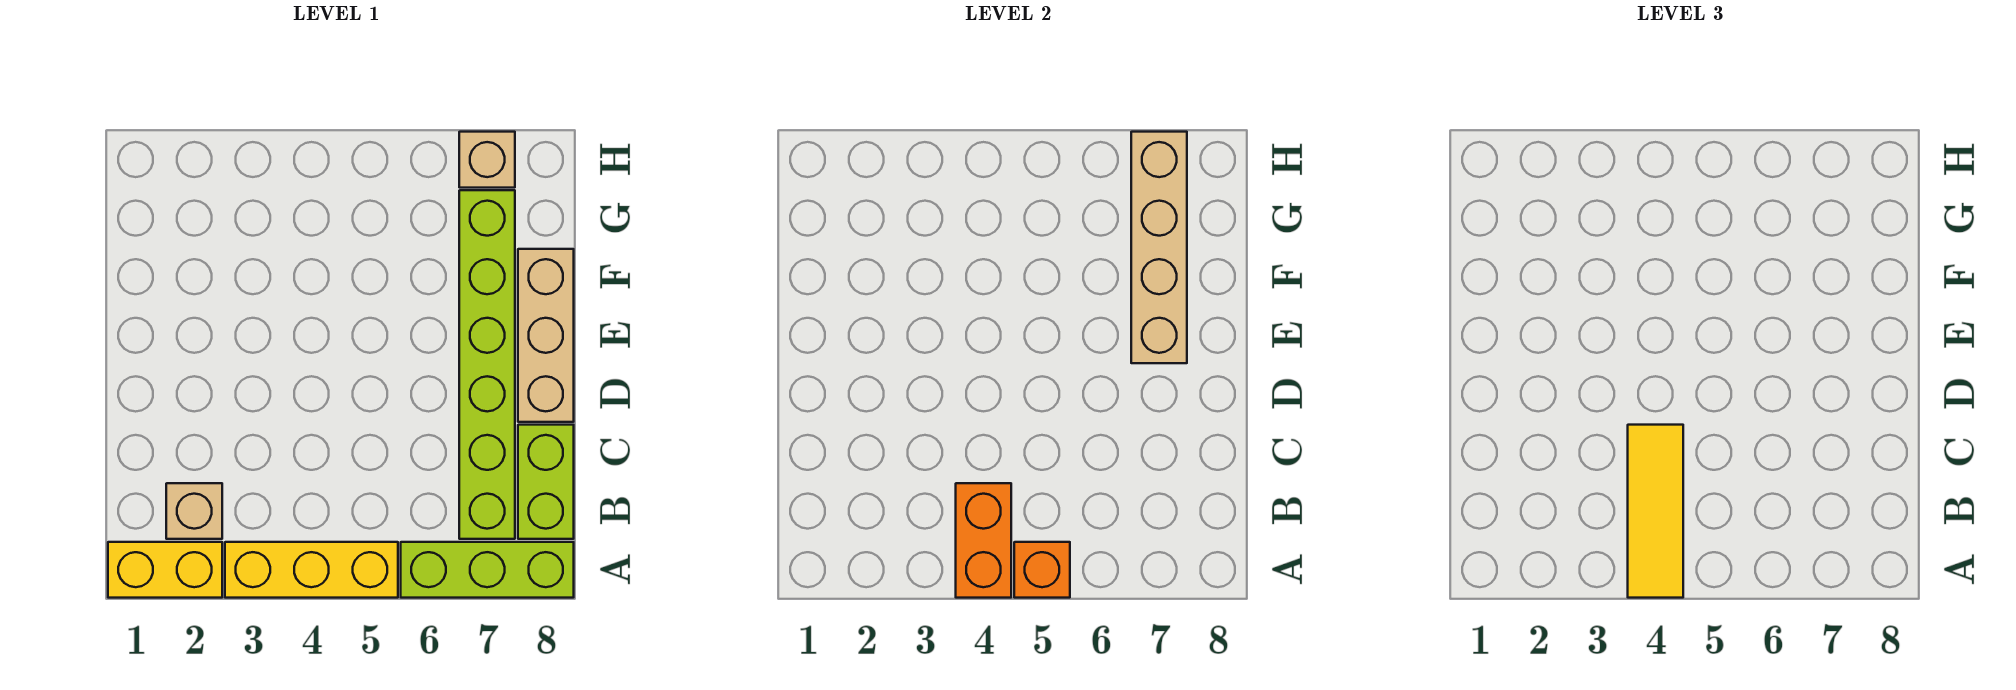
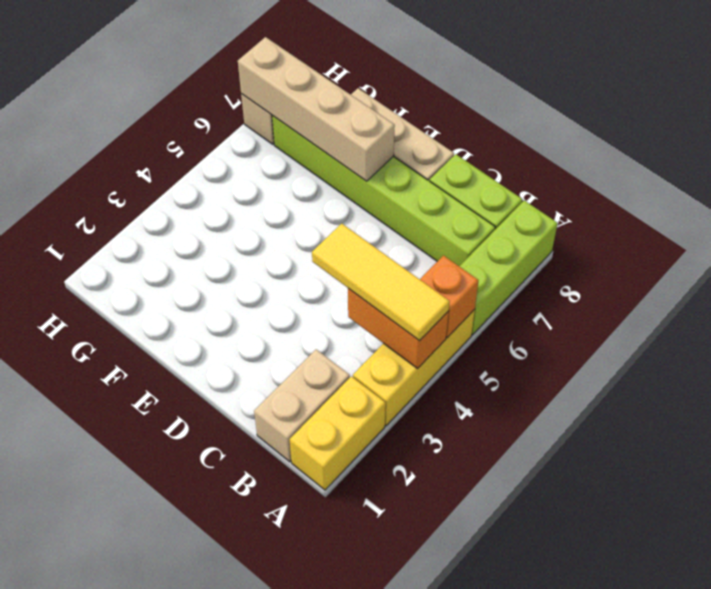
tan 1x1 brick [166,483,222,539] -> tan 1x2 brick [254,349,350,462]

